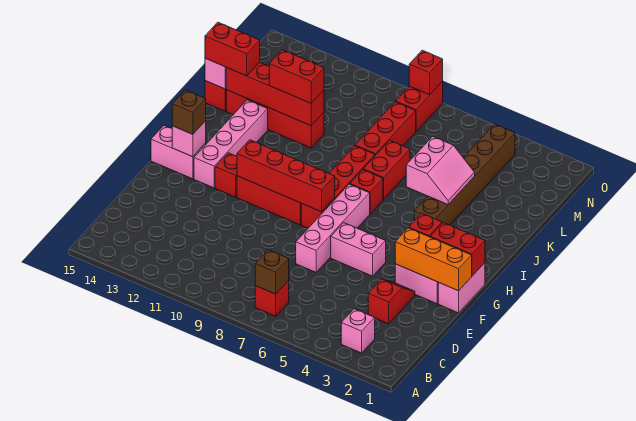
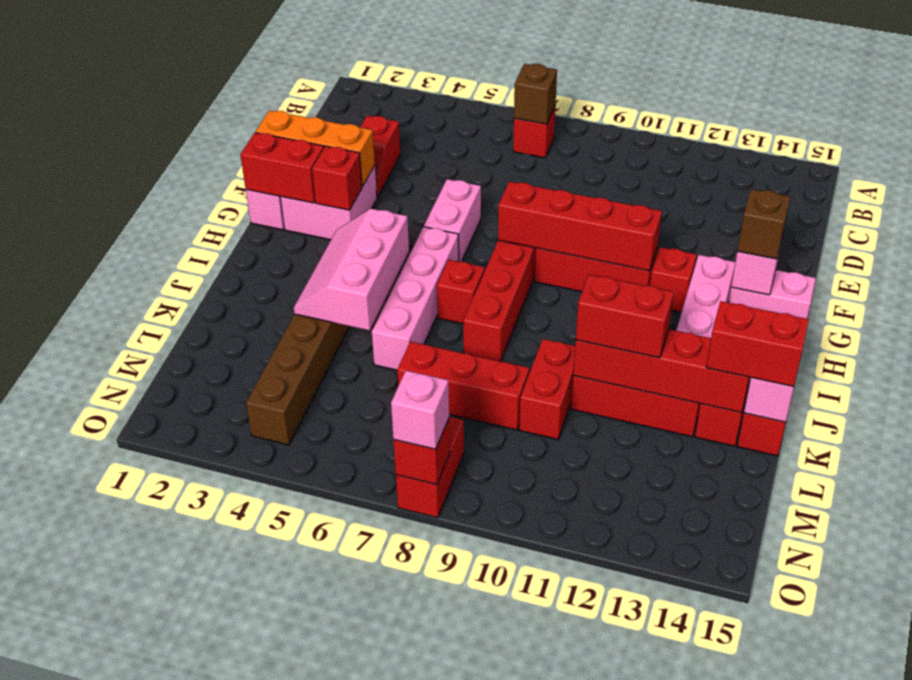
pink 1x1 brick [341,309,375,353] -> pink 1x1 brick moved to [391,371,449,449]
pink 1x4 brick [296,184,370,272] -> pink 1x4 brick moved to [372,227,459,370]
pink 1x2 brick [331,223,386,276] -> pink 1x2 brick turned to [424,179,481,262]
pink 2x2 slope [406,136,475,205] -> pink 2x3 slope [294,209,409,331]
red 1x2 brick [363,140,410,199] -> red 1x2 brick moved to [519,339,575,439]
red 1x3 brick [355,102,416,155] -> red 1x3 brick turned to [397,342,529,430]

